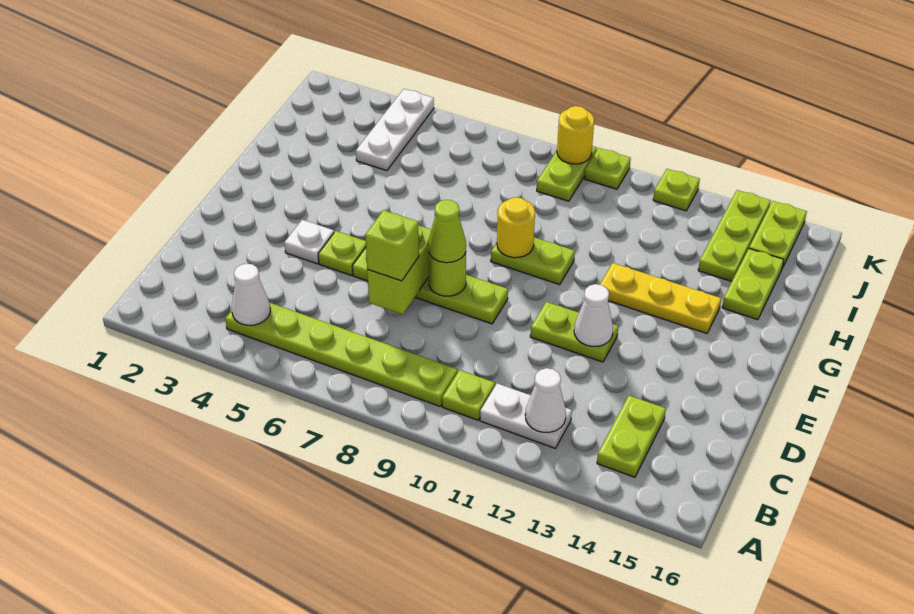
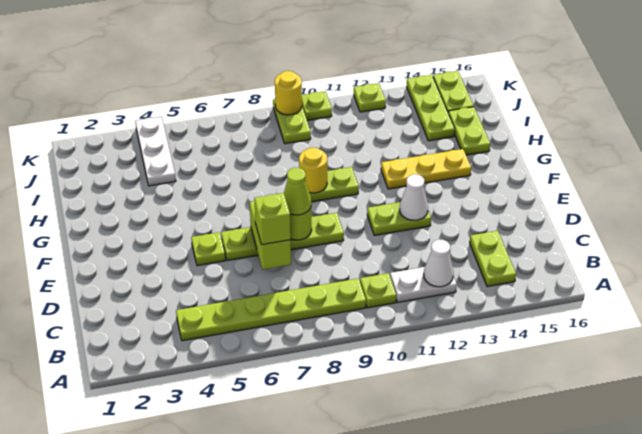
white 1x1 cone [232,264,270,325] -> none
white 1x1 plate [284,220,334,264] -> none

